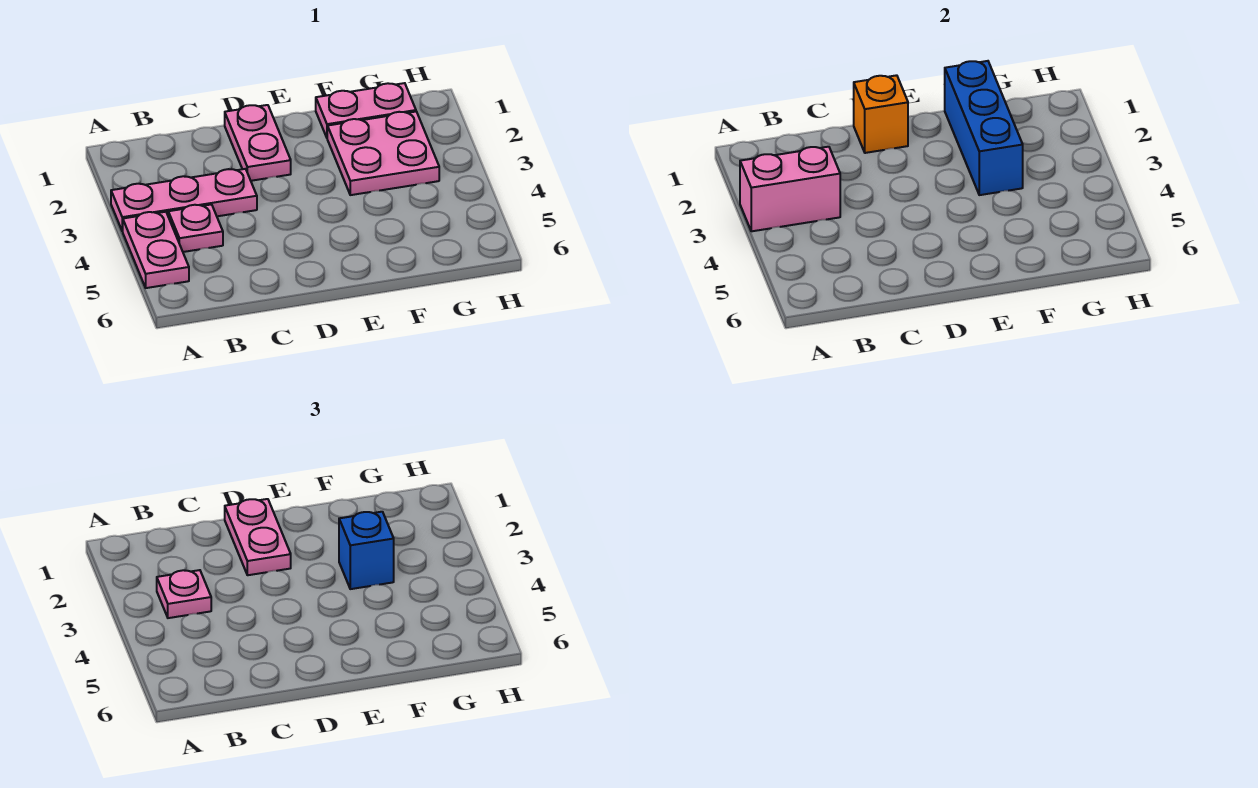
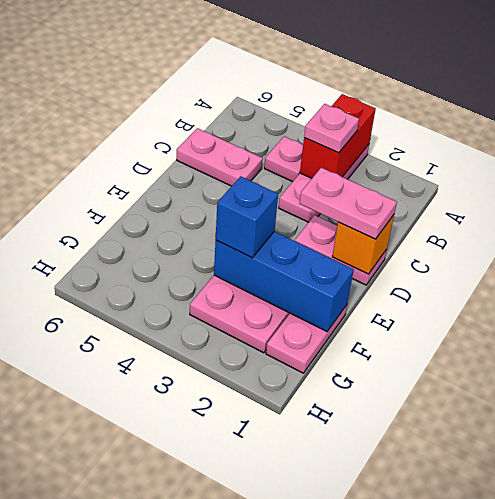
pink 1x2 brick [740,147,840,231] -> red 1x2 brick [300,94,376,178]
pink 1x2 plate [123,212,189,288] -> pink 1x2 plate moved to [177,128,263,186]

